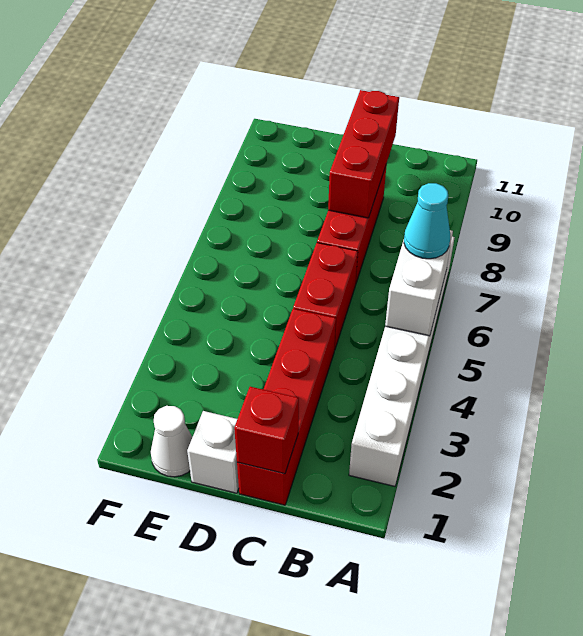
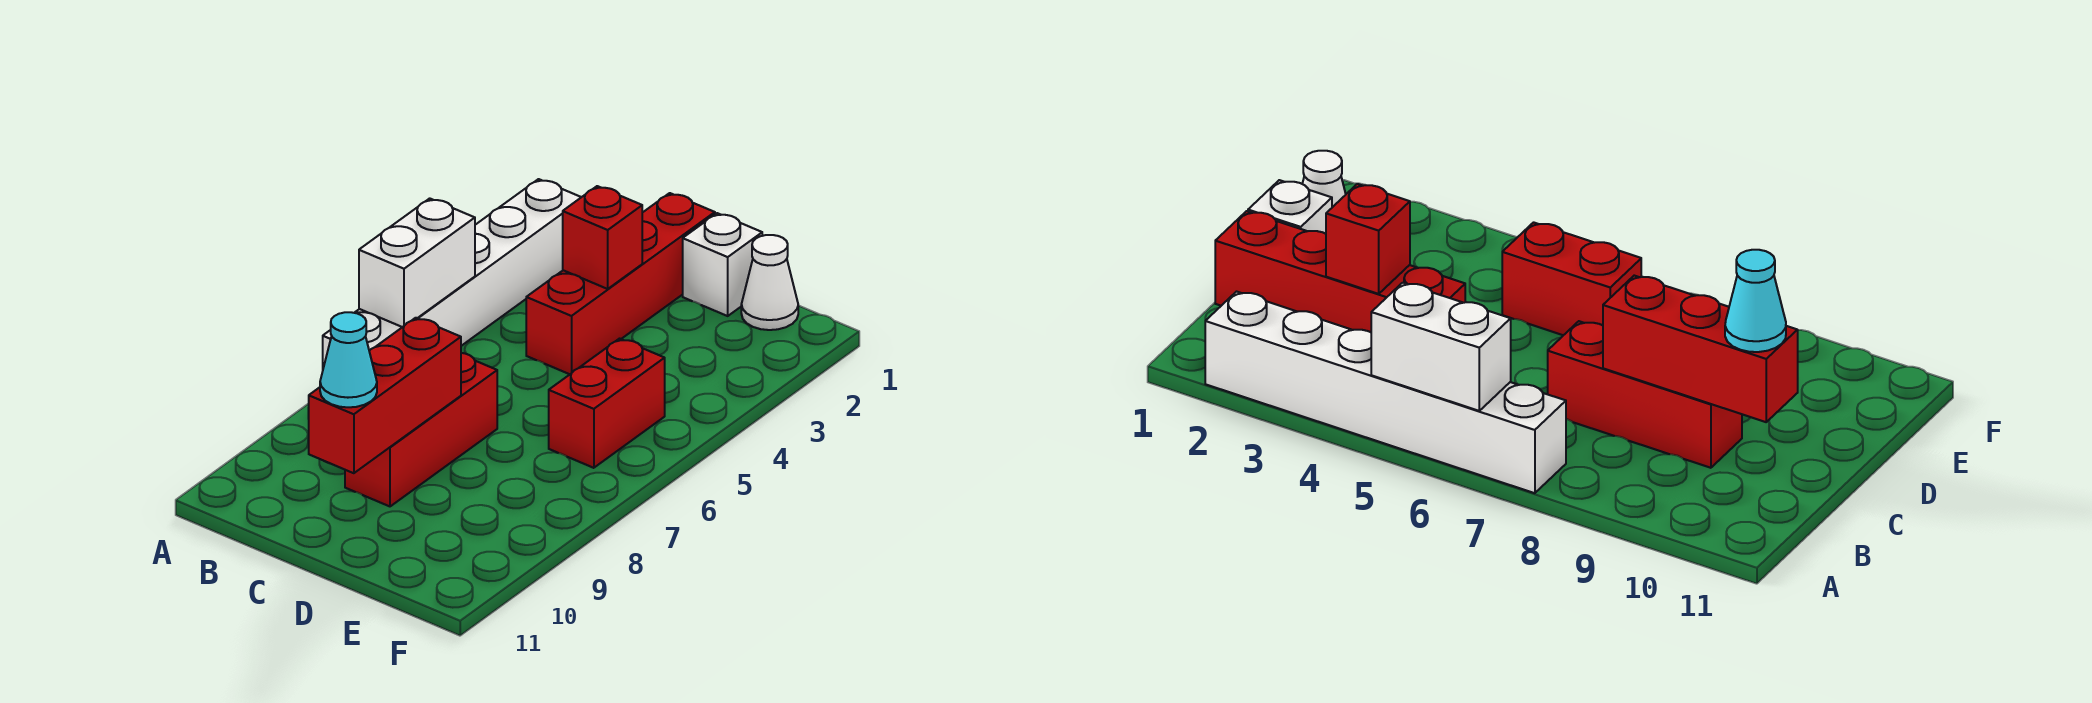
cyan 1x1 cone [404,183,450,259] -> cyan 1x1 cone moved to [320,312,377,407]
red 1x1 brick [234,387,299,474] -> red 1x1 brick moved to [563,186,642,289]
red 1x2 brick [293,243,358,350] -> red 1x2 brick moved to [549,339,665,468]

